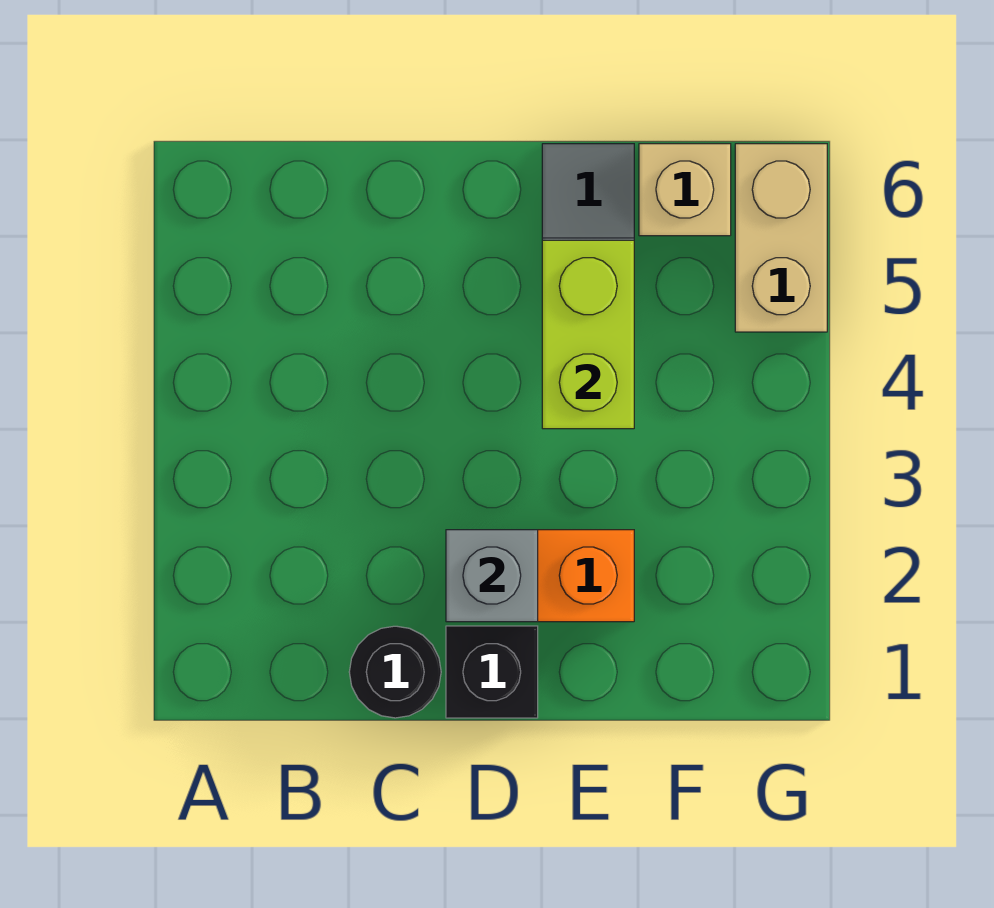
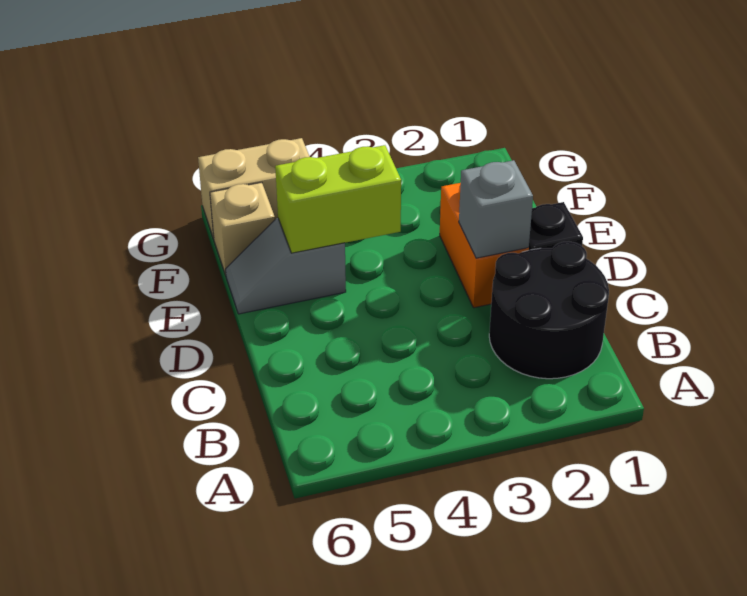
black 1x1 round brick [349,626,441,718] -> black 2x2 round brick [489,241,609,379]

